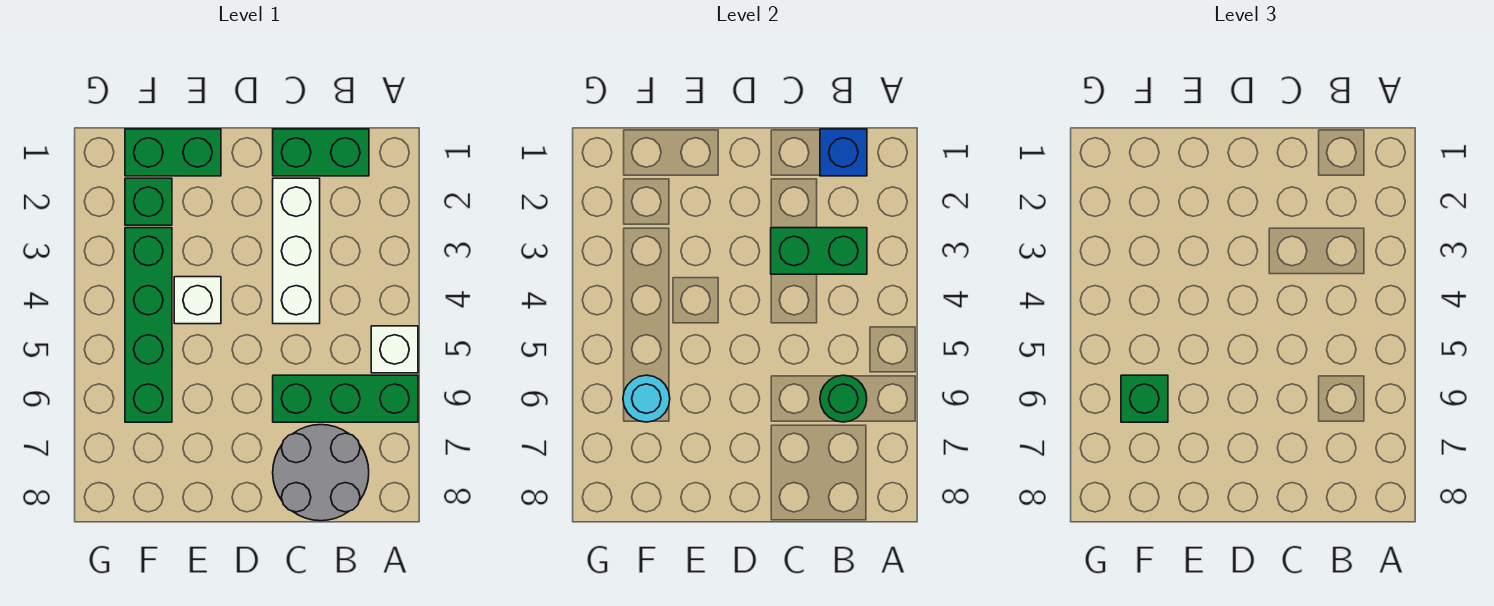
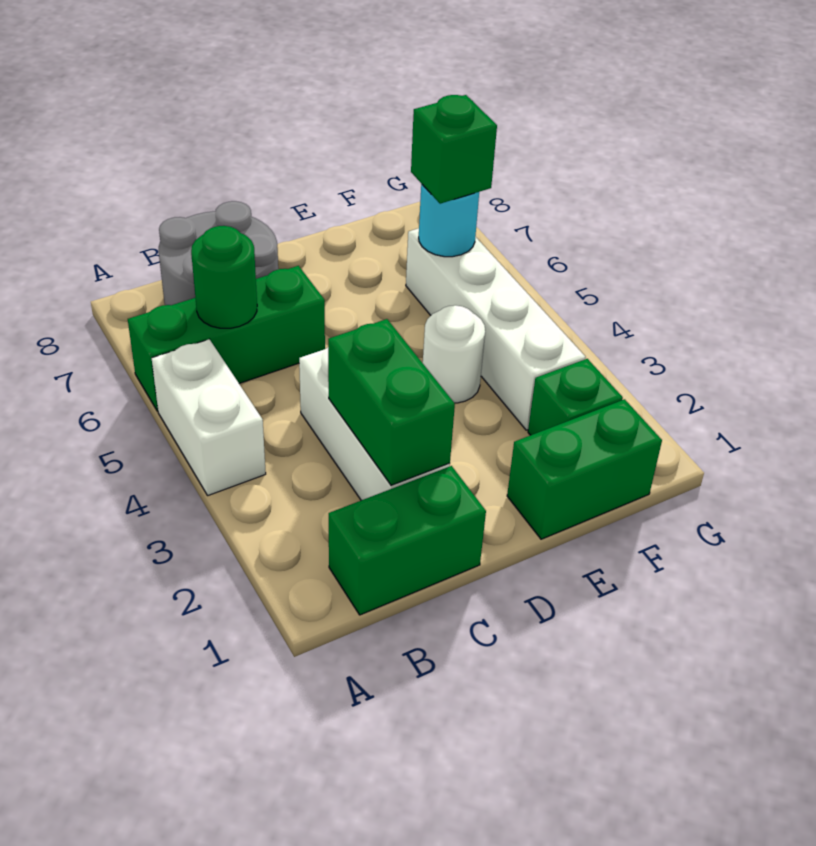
white 1x1 brick [371,326,418,373] -> white 1x2 brick [152,339,266,495]
blue 1x1 brick [820,129,867,176] -> none
green 1x2 brick [771,228,867,274] -> green 1x2 brick turned to [328,319,455,485]
white 1x1 brick [174,277,221,324] -> white 1x1 round brick [423,305,485,403]
green 1x4 brick [125,228,172,422] -> white 1x4 brick [406,228,586,430]

